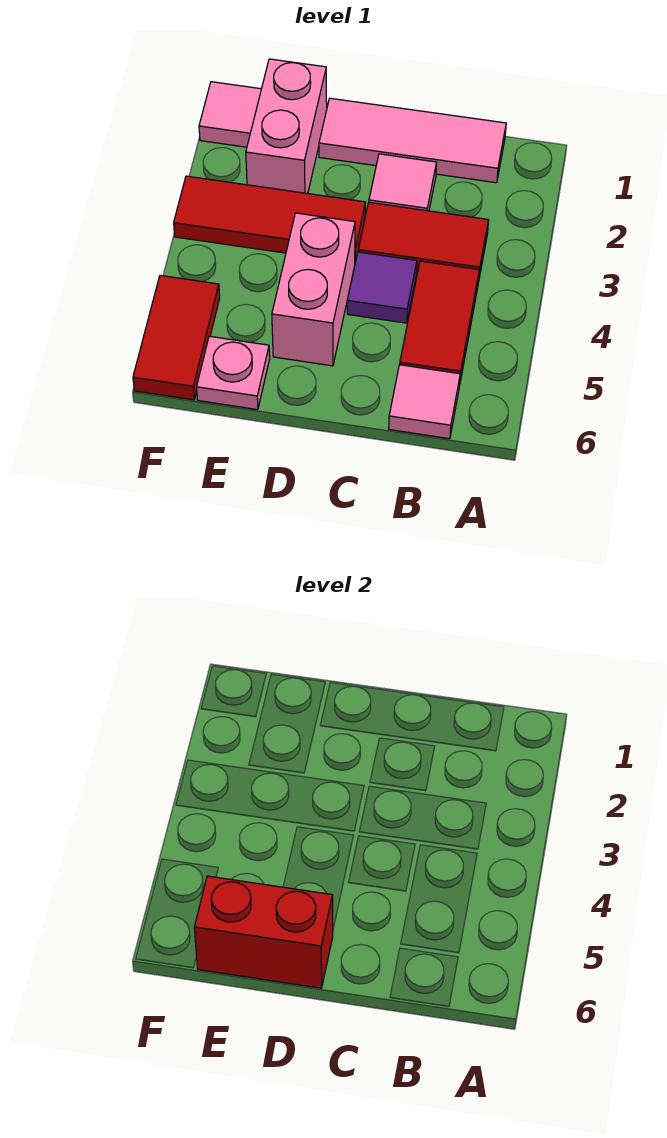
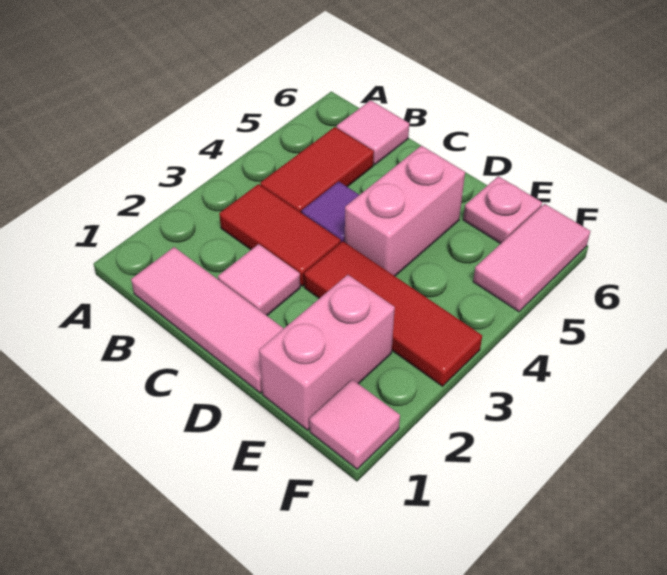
red 1x2 brick [194,876,333,988] -> none
red 1x2 tile [133,275,220,400] -> pink 1x2 tile [473,204,591,312]

